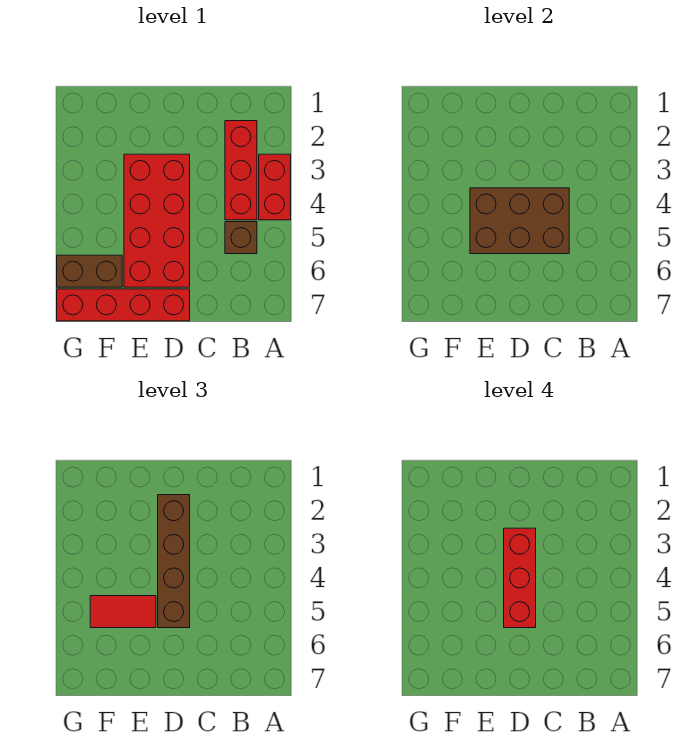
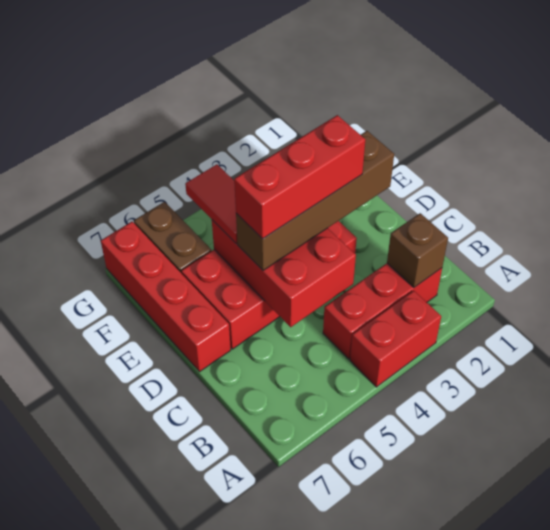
brown 1x1 brick [225,222,257,254] -> brown 1x1 brick moved to [387,213,448,288]
brown 2x3 brick [470,188,569,254] -> red 2x3 brick [212,220,356,327]

